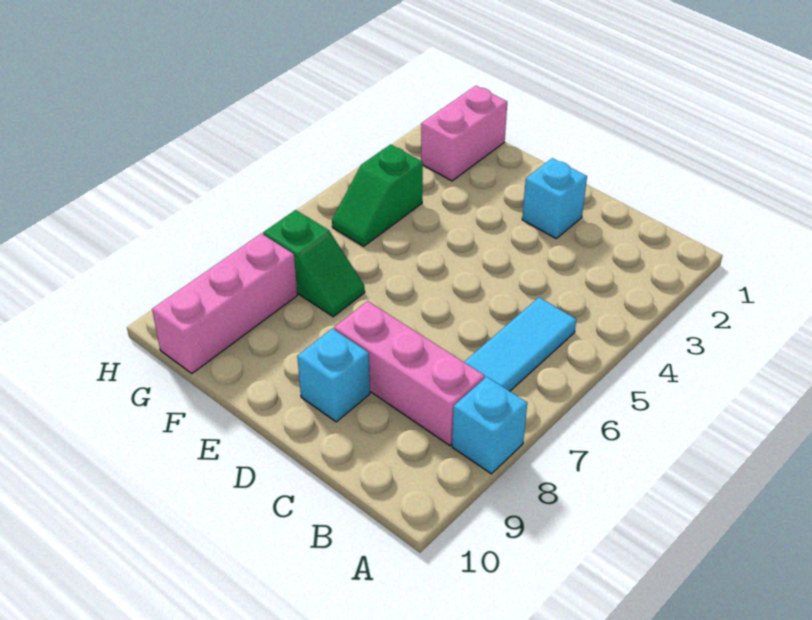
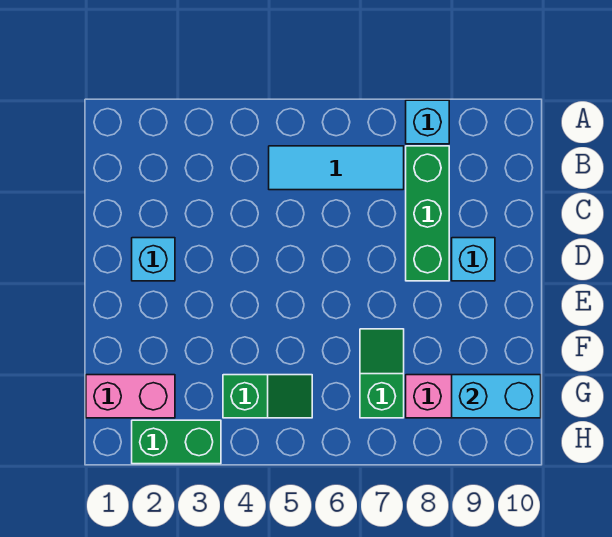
pink 1x3 brick [334,301,485,446] -> green 1x3 brick [406,146,449,281]
none -> cyan 1x2 brick [452,375,541,418]
none -> green 1x2 brick [132,420,221,464]

